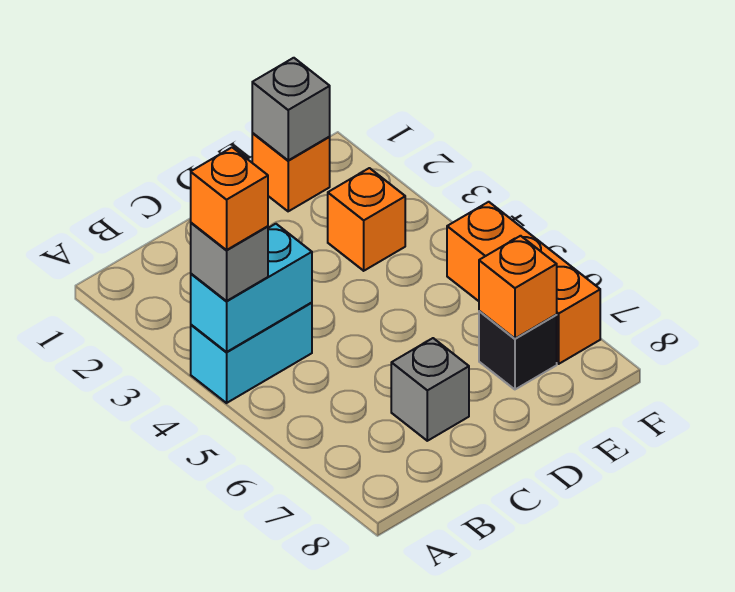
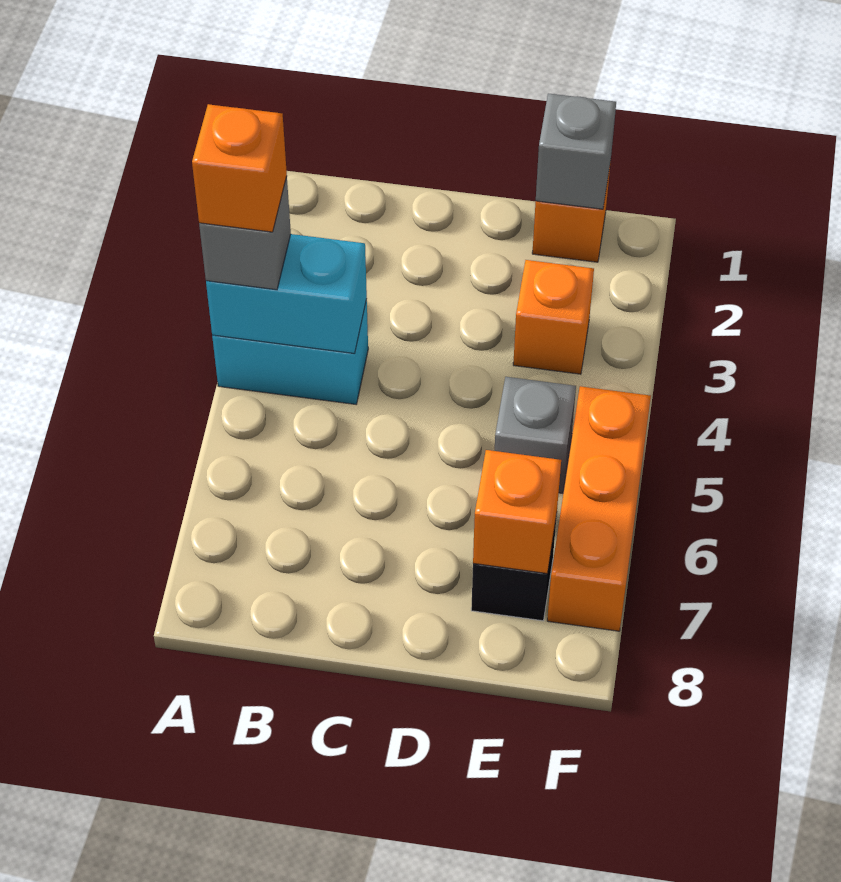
grey 1x1 brick [391,338,469,441] -> grey 1x1 brick moved to [495,377,576,493]

